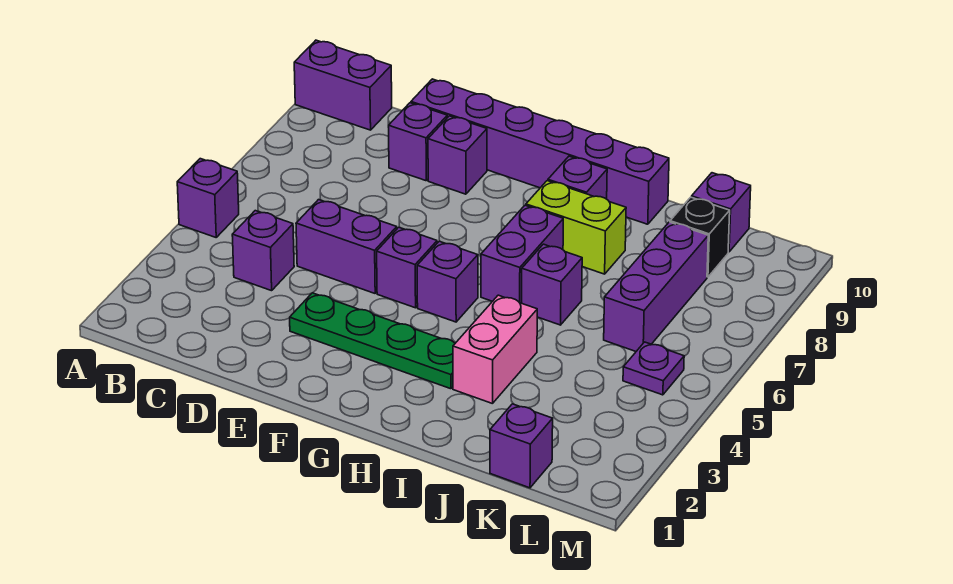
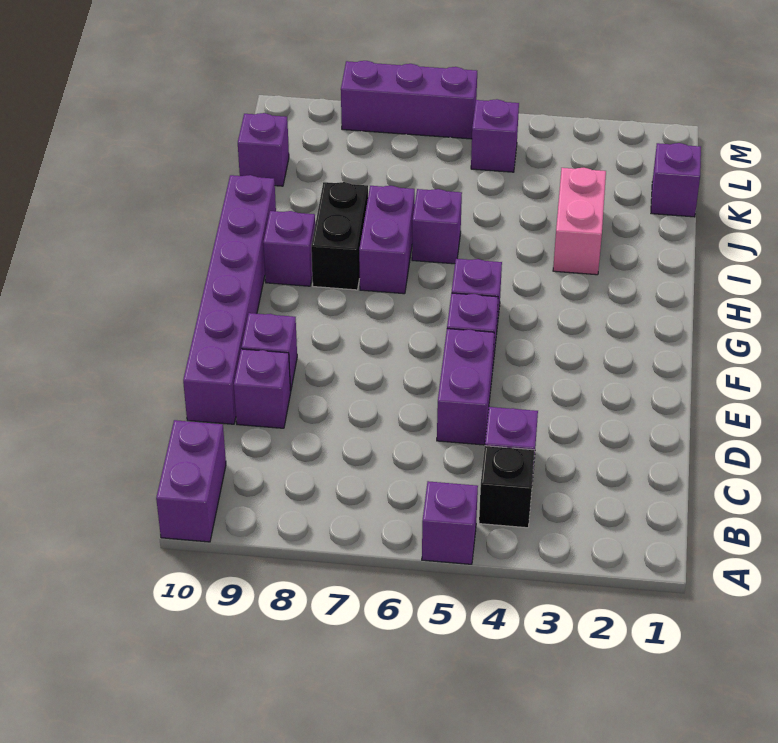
green 1x4 plate [290,293,455,389] -> none
purple 1x2 brick [481,205,563,303] -> purple 1x2 brick turned to [359,186,415,294]
lime 1x2 brick [526,181,626,274] -> black 1x2 brick [311,182,368,290]
pink 1x2 brick [453,295,537,404] -> pink 1x2 brick turned to [553,168,606,275]
purple 1x3 brick [604,222,708,351] -> purple 1x3 brick moved to [341,61,477,139]
black 1x1 brick [670,197,730,277] -> black 1x1 brick moved to [479,446,535,528]
purple 1x1 plate [623,342,684,395] -> purple 1x1 brick [471,99,519,172]

